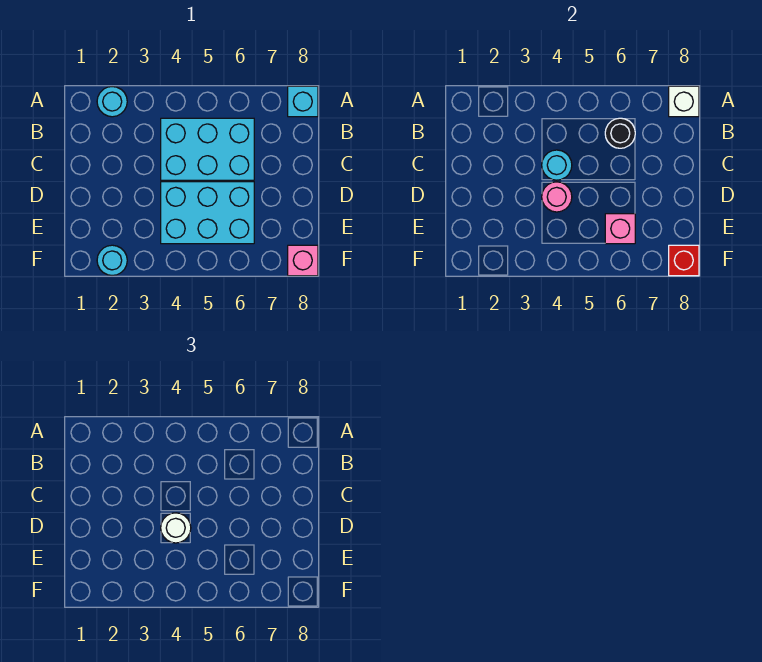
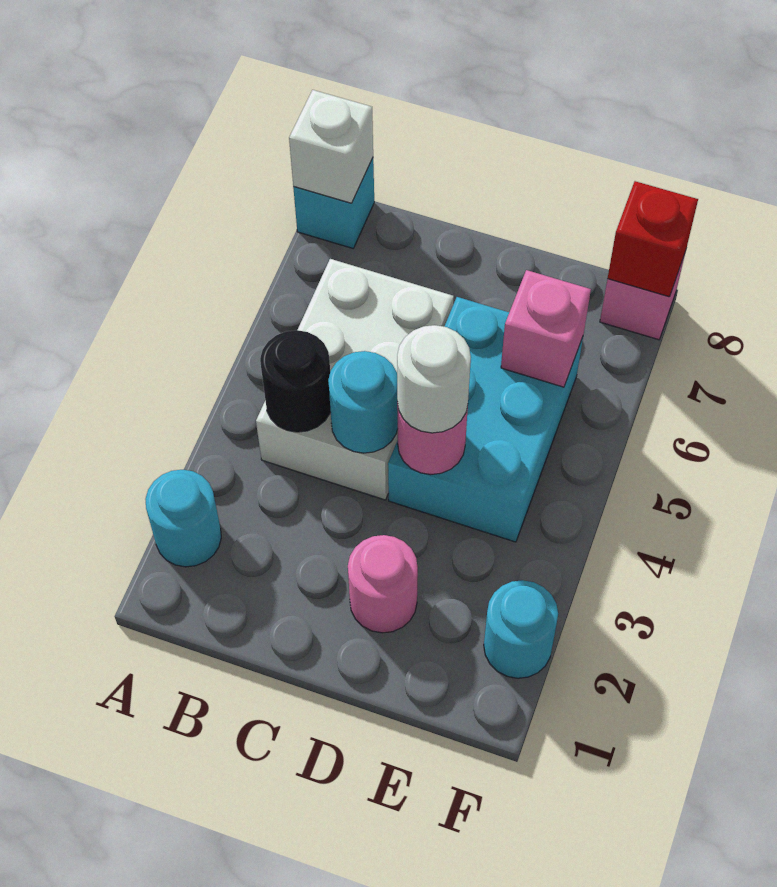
cyan 2x3 brick [161,118,254,180] -> white 2x3 brick [256,259,454,500]
black 1x1 round brick [605,118,635,148] -> black 1x1 round brick moved to [260,330,331,432]
none -> pink 1x1 round brick [348,535,418,633]

